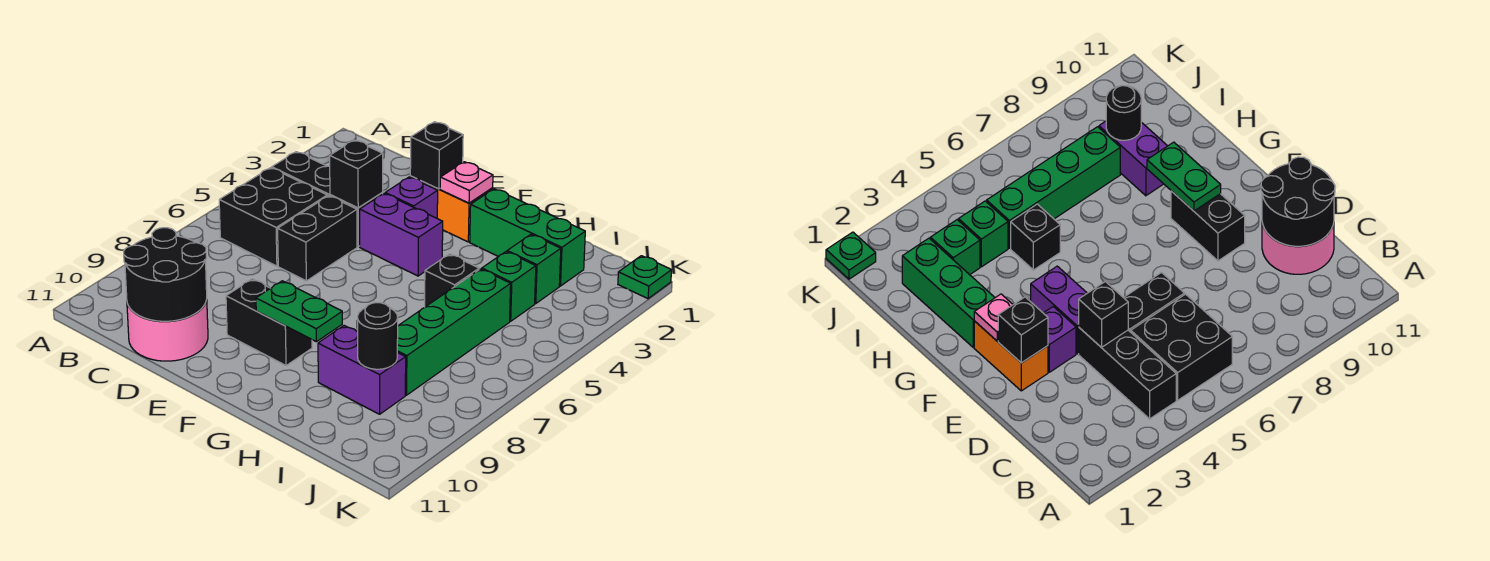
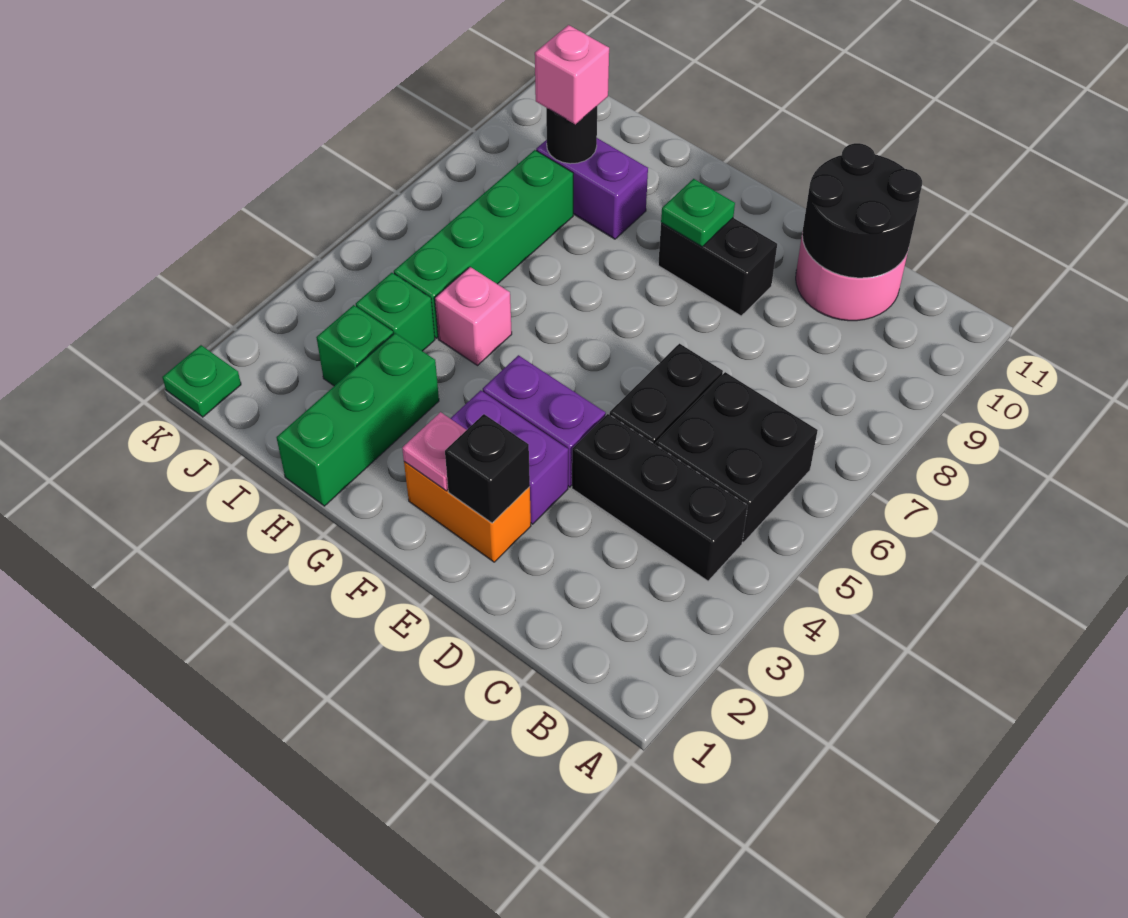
black 1x1 brick [330,140,383,208] -> none
purple 1x1 brick [385,177,438,218] -> purple 1x2 brick [450,390,568,524]
green 1x2 plate [256,281,342,342] -> green 1x1 plate [661,179,735,247]
green 1x3 brick [470,189,585,286] -> green 1x3 brick turned to [277,333,439,506]
black 1x1 brick [425,254,479,307] -> pink 1x1 brick [435,267,512,366]
none -> pink 1x1 brick [535,25,609,124]

